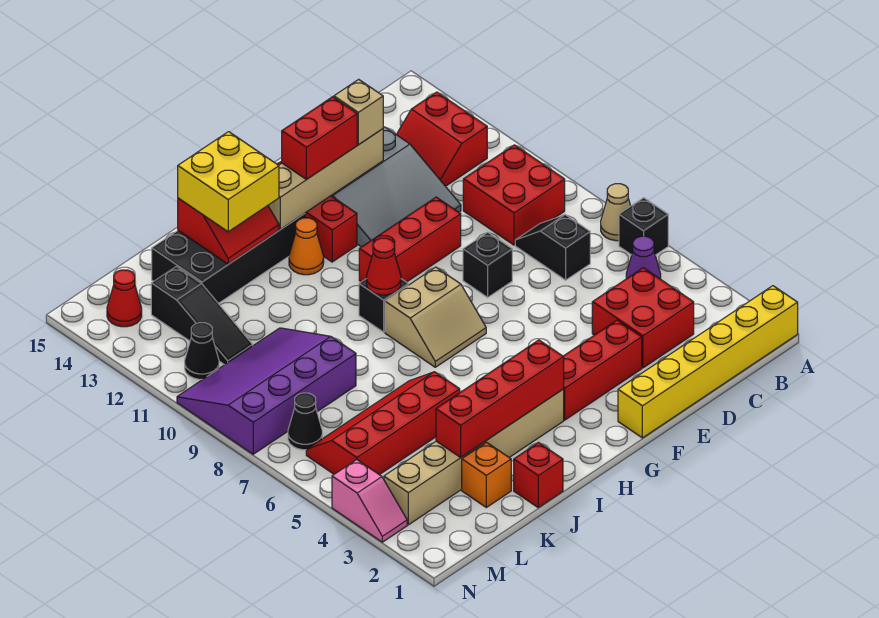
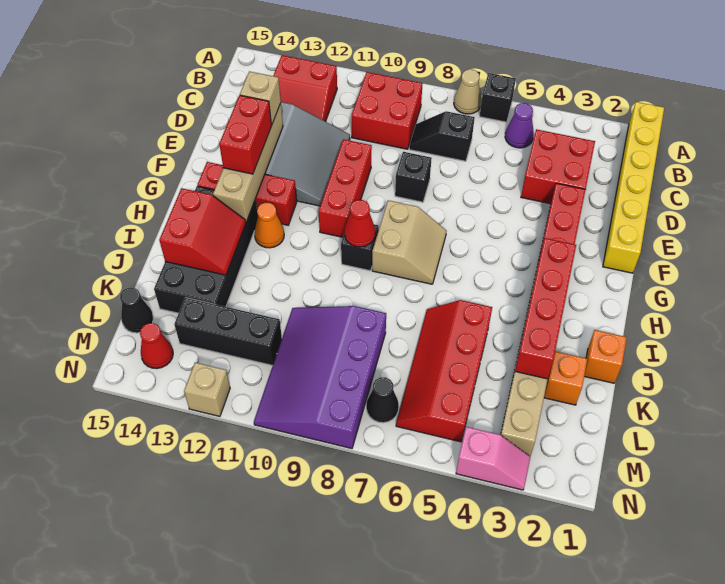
yellow 2x2 brick [178,132,279,232] -> none
red 1x1 brick [514,443,563,508] -> orange 1x1 brick [584,330,627,383]
black 1x3 slope [151,266,253,365] -> black 1x3 brick [174,298,282,365]
black 1x1 cone [185,323,219,379] -> black 1x1 cone moved to [120,288,153,333]
none -> tan 1x1 brick [184,363,230,416]

